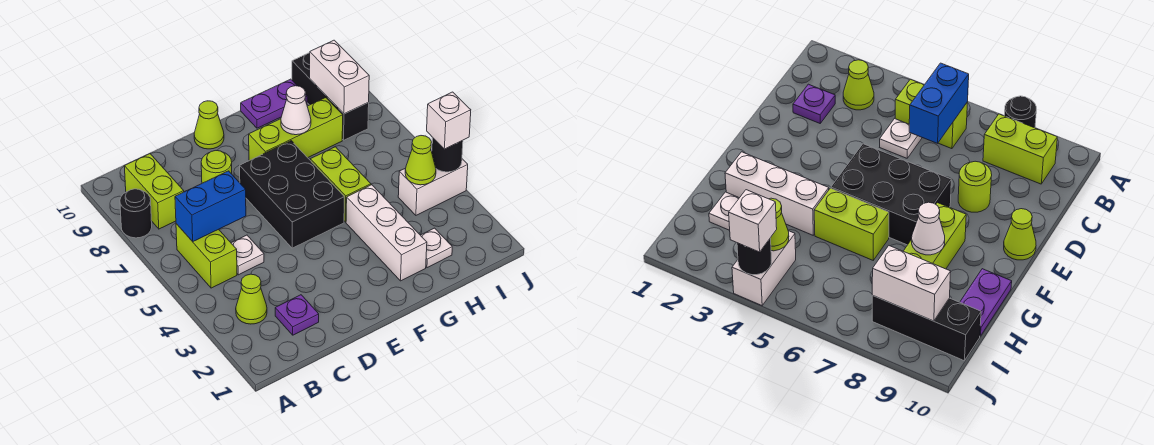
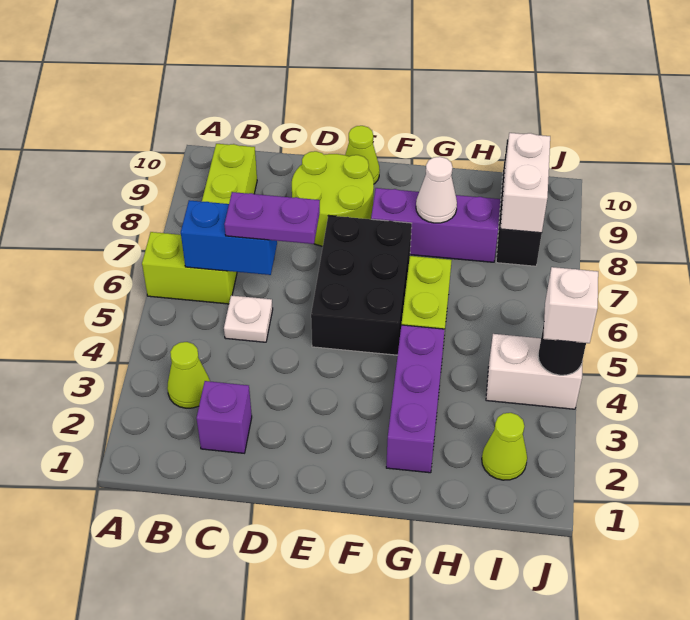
black 1x1 round brick [120,189,152,238] -> none
lime 1x2 brick [176,224,237,288] -> lime 1x2 brick turned to [142,232,237,304]
purple 1x1 plate [275,295,319,335] -> purple 1x1 brick [196,381,252,453]
lime 1x1 round brick [201,151,232,183] -> lime 2x2 round brick [292,151,374,246]
lime 1x3 brick [249,98,343,161] -> purple 1x3 brick [371,188,501,262]
white 1x3 brick [346,185,427,281] -> purple 1x3 brick [386,325,445,473]
purple 1x2 plate [241,79,307,128] -> purple 1x2 plate moved to [224,192,320,244]
white 1x1 plate [421,228,452,268] -> none
lime 1x1 cone [405,136,436,185] -> lime 1x1 cone moved to [482,413,527,480]

